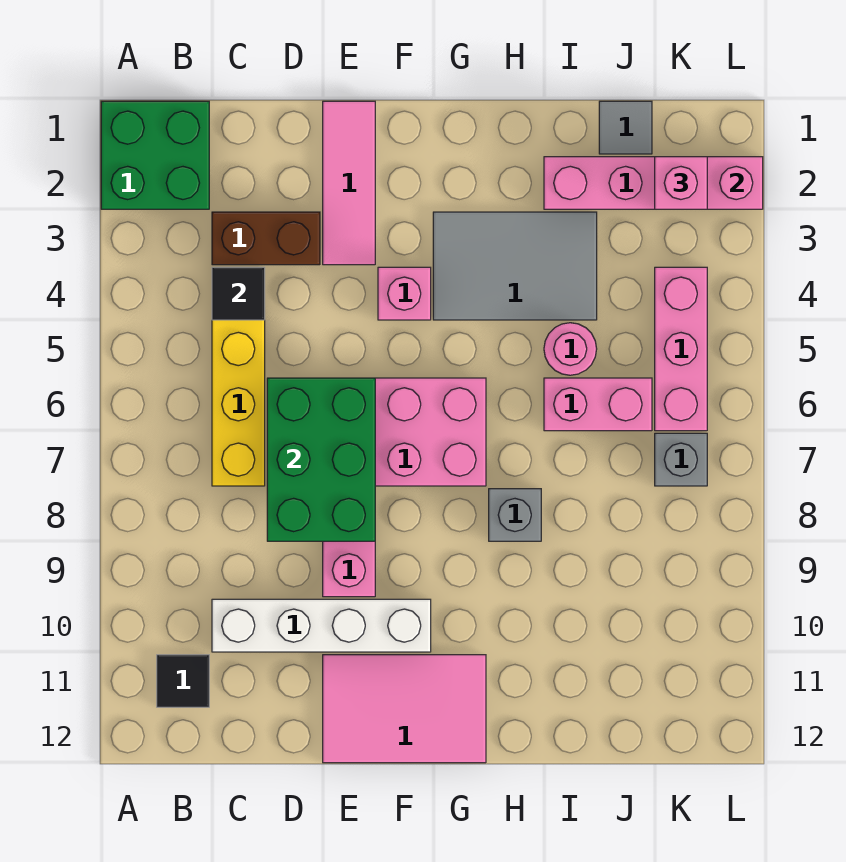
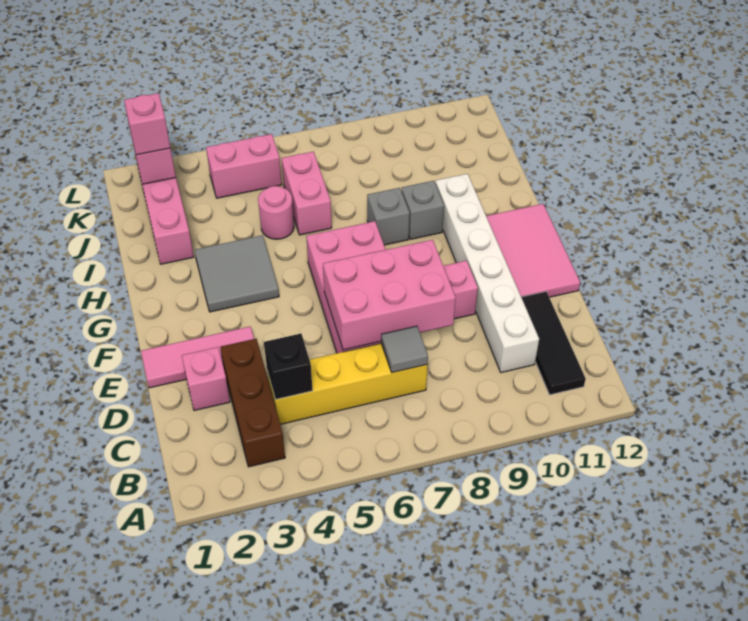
green 2x2 brick [101,101,209,209] -> none
black 1x1 tile [157,655,209,707] -> black 1x3 tile [521,291,586,395]
brown 1x2 brick [212,212,320,265] -> brown 1x3 brick [220,339,285,467]
black 1x1 tile [212,267,265,320] -> black 1x1 brick [264,334,313,400]
white 1x4 brick [212,599,431,652] -> white 1x6 brick [435,174,539,373]
green 2x3 brick [267,378,375,541] -> pink 2x3 brick [323,240,456,350]
pink 1x1 brick [378,267,431,320] -> pink 1x1 brick moved to [182,347,230,411]
grey 2x3 tile [433,212,597,320] -> grey 2x2 tile [195,235,279,312]
grey 1x1 tile [599,101,652,154] -> grey 1x1 tile moved to [381,326,428,373]
pink 1x3 brick [655,267,707,431] -> pink 1x2 brick [206,134,282,198]
grey 1x1 brick [655,433,707,486] -> grey 1x1 brick moved to [402,181,444,239]

